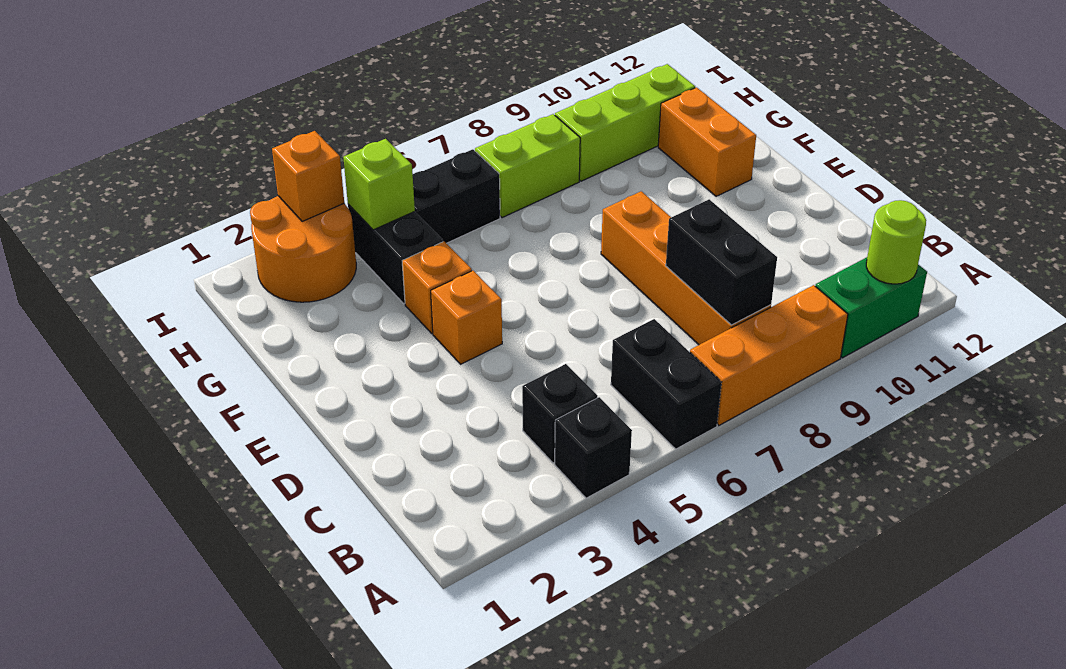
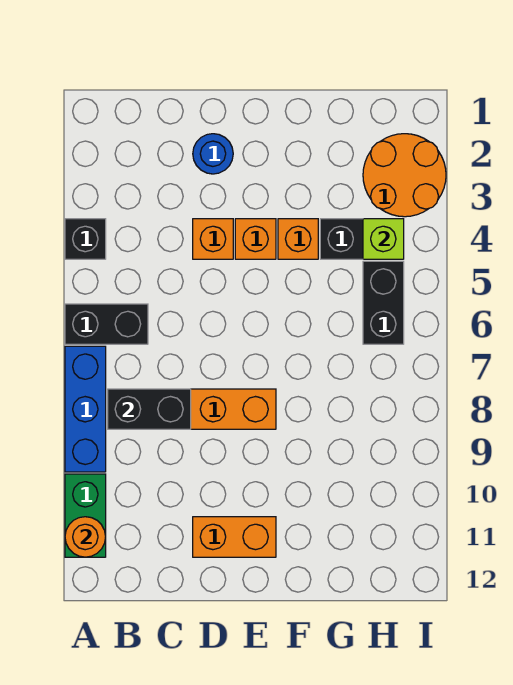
orange 1x3 brick [690,285,848,425] -> blue 1x3 brick [65,346,106,472]
lime 1x1 round brick [866,200,926,284] -> orange 1x1 round brick [65,517,106,557]
black 1x1 brick [522,364,597,463] -> none
none -> blue 1x1 round brick [193,134,233,174]
orange 1x2 brick [658,87,756,196] -> orange 1x2 brick moved to [193,517,276,557]
lime 1x2 brick [475,114,580,218] -> none
lime 1x3 brick [555,64,695,181] -> none
orange 1x1 brick [272,131,344,222] -> orange 1x1 brick moved to [193,219,233,259]

